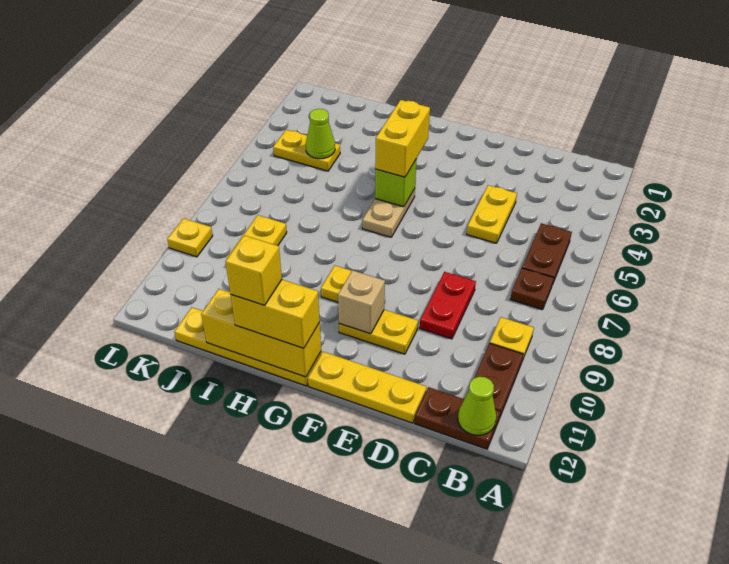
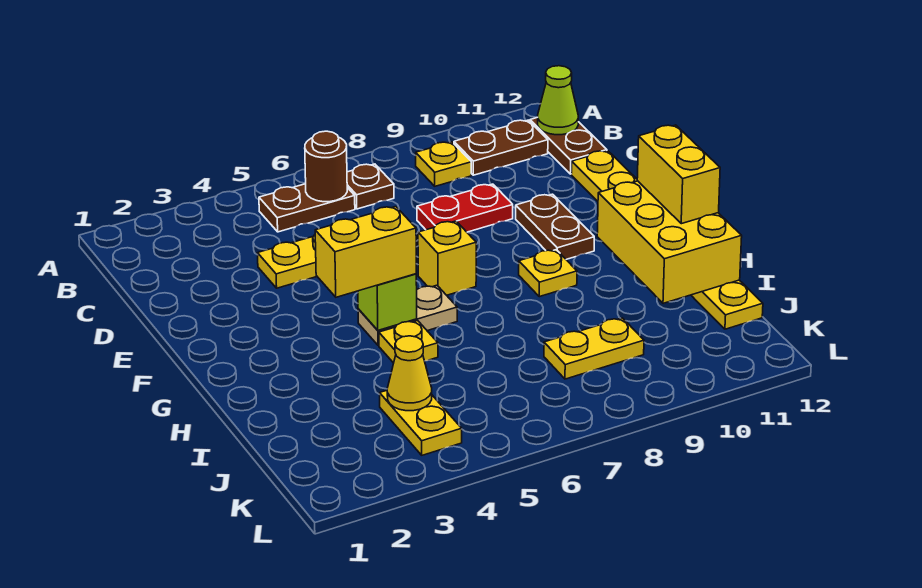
none -> brown 1x1 round brick [305,131,347,202]
yellow 1x2 plate [339,310,418,354] -> brown 1x2 plate [516,194,594,259]
tan 1x1 brick [338,270,385,334] -> none
yellow 1x3 brick [201,289,321,377] -> yellow 2x3 brick [597,181,742,303]
yellow 1x1 brick [225,235,282,305] -> yellow 1x1 brick moved to [418,221,476,295]
lime 1x1 cone [306,109,335,159] -> yellow 1x1 cone [387,336,432,411]
yellow 1x1 plate [167,218,213,257] -> yellow 1x1 plate moved to [379,321,438,363]

